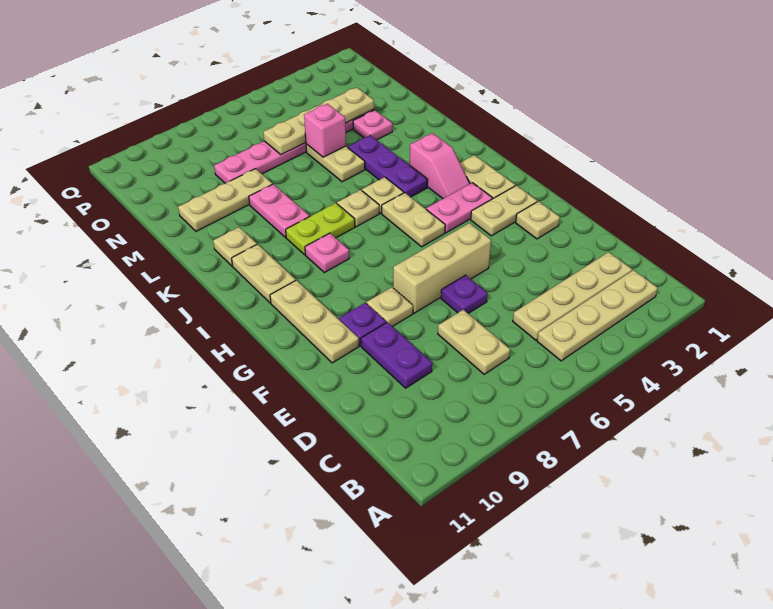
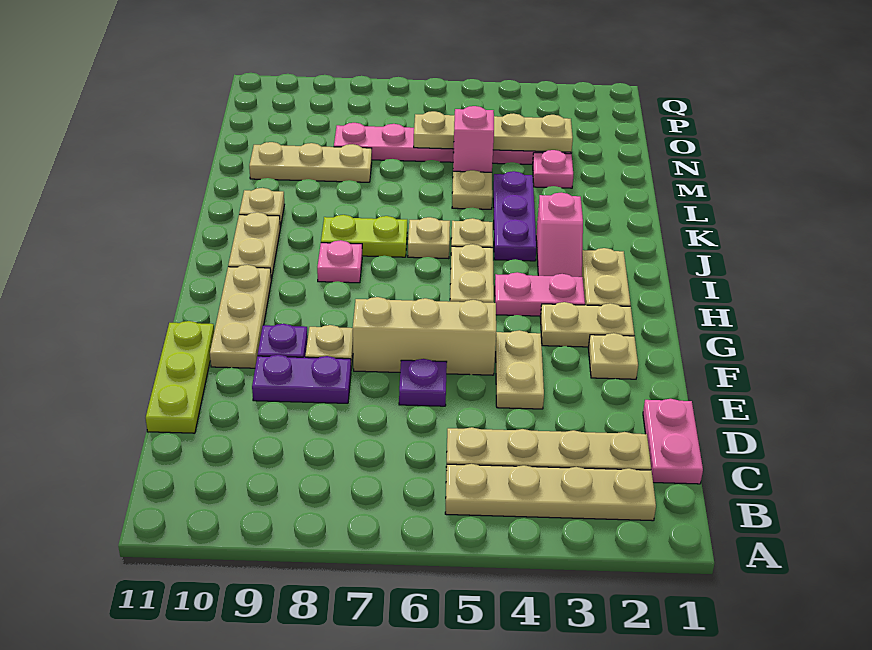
tan 1x2 plate [438,310,510,374] -> tan 1x2 plate moved to [496,330,544,409]
purple 1x2 plate [361,322,432,388] -> purple 1x2 plate turned to [252,355,351,403]
none -> lime 1x3 plate [146,321,214,433]
pink 1x2 plate [249,184,310,238] -> pink 1x2 plate moved to [643,399,703,484]

